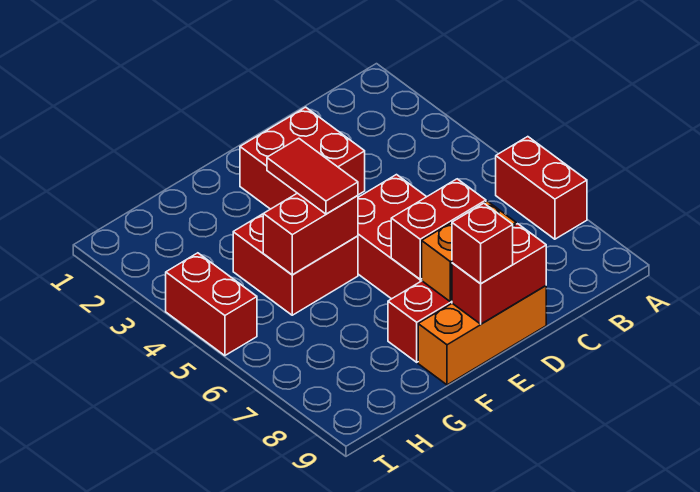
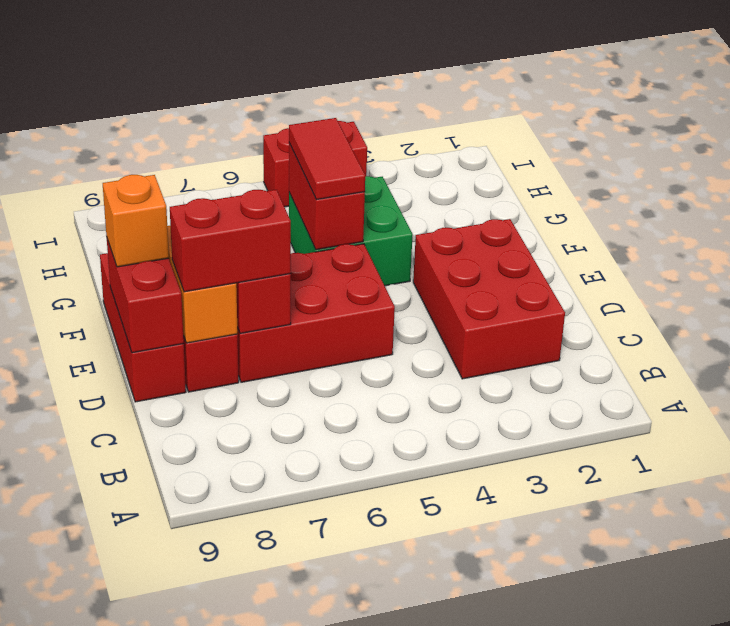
red 1x2 brick [496,137,587,239] -> red 1x2 brick moved to [170,190,291,292]
red 2x2 brick [240,107,365,209] -> red 2x3 brick [413,219,565,379]
orange 1x3 brick [418,286,546,385] -> red 1x3 brick [100,253,186,402]
red 1x1 brick [452,203,513,284] -> orange 1x1 brick [103,175,169,267]
red 2x2 brick [233,214,358,315] -> green 2x2 brick [289,176,413,286]
red 1x2 tile [267,138,358,214] -> red 1x2 tile turned to [289,118,365,200]

